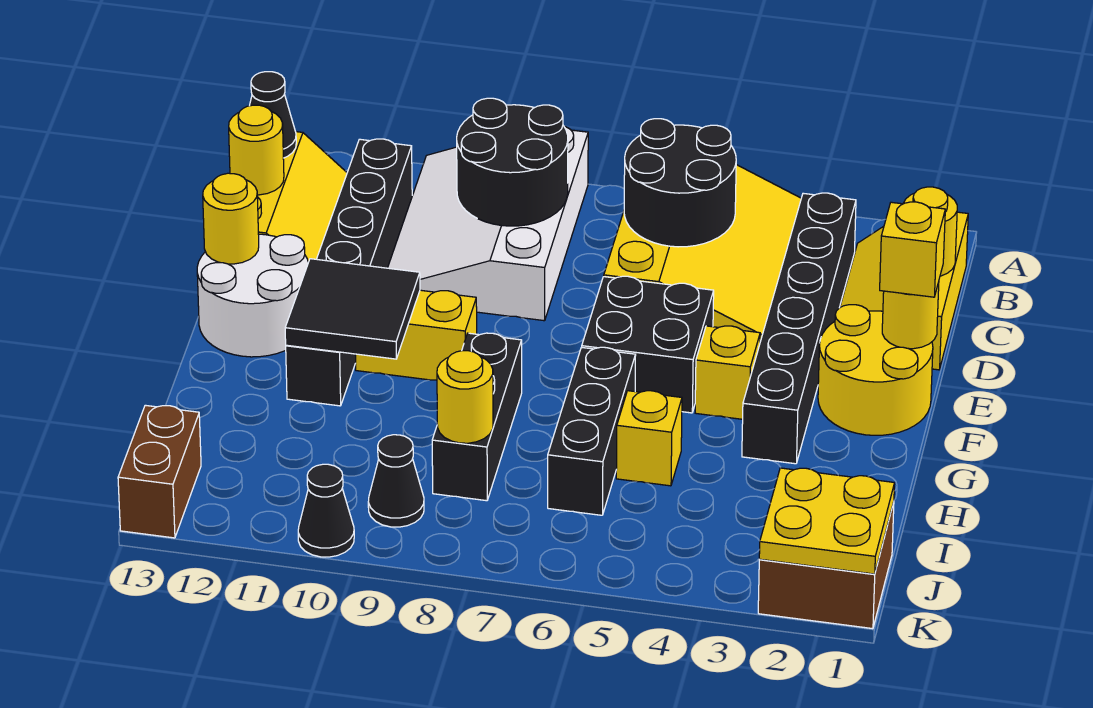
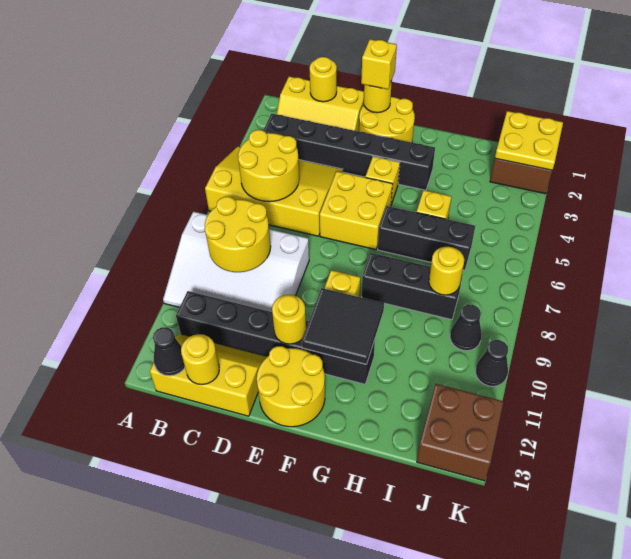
black 2x2 round brick [624,119,736,247] -> yellow 2x2 round brick [238,130,299,202]
black 2x2 round brick [457,98,568,226] -> yellow 2x2 round brick [205,197,271,272]
black 2x2 brick [582,276,714,413] -> yellow 2x2 brick [320,171,393,250]
white 2x2 round brick [197,234,308,357] -> yellow 2x2 round brick [257,346,325,427]
yellow 1x1 round brick [203,173,259,264] -> yellow 1x1 round brick moved to [272,295,306,344]
brown 1x2 brick [118,405,201,538] -> brown 2x2 brick [417,384,504,481]

